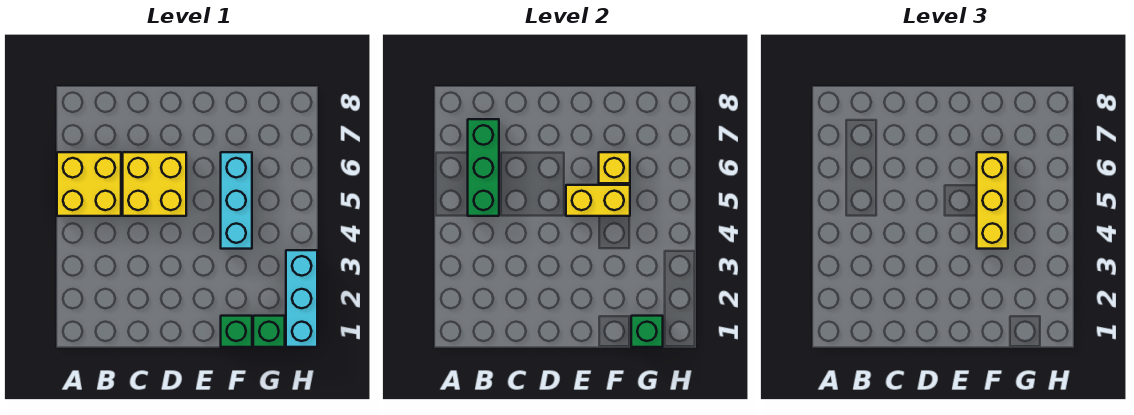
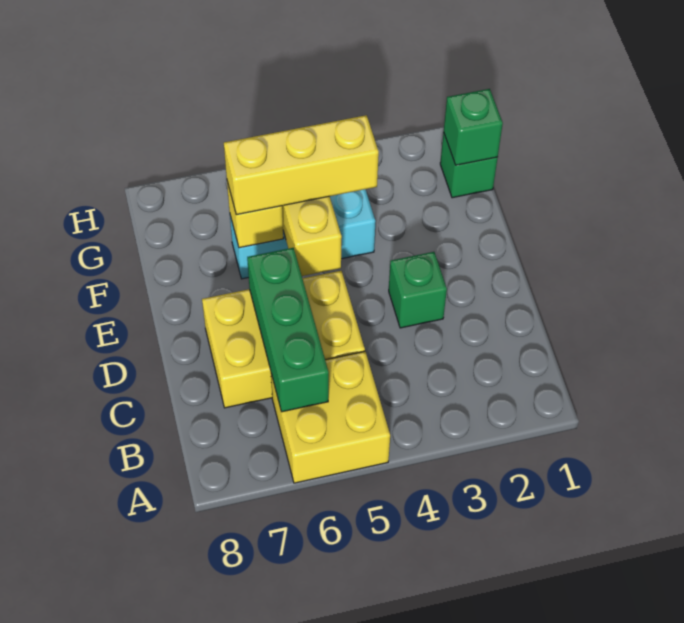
green 1x3 brick [468,119,499,216] -> green 1x3 brick turned to [247,248,329,412]
yellow 2x2 brick [123,152,186,216] -> yellow 2x3 brick [202,271,365,408]
green 1x1 brick [221,316,252,347] -> green 1x1 brick moved to [389,252,447,328]
cyan 1x3 brick [286,250,317,347] -> none

